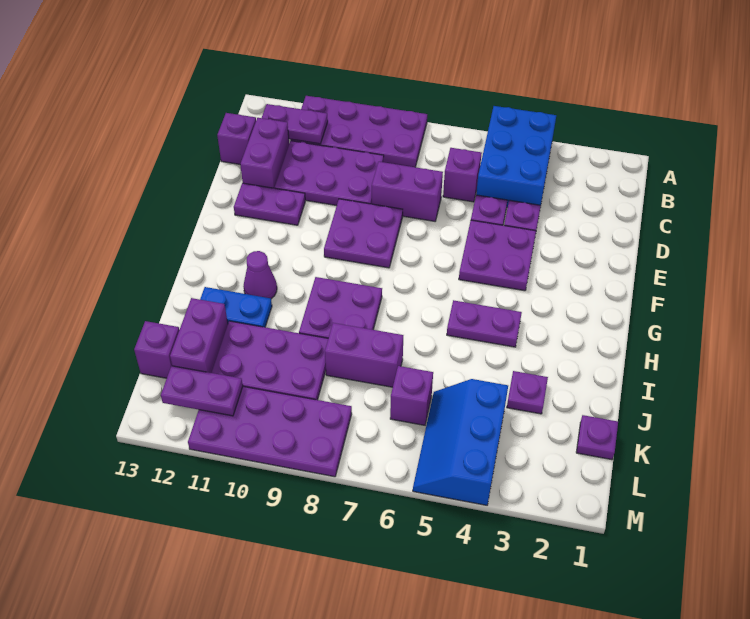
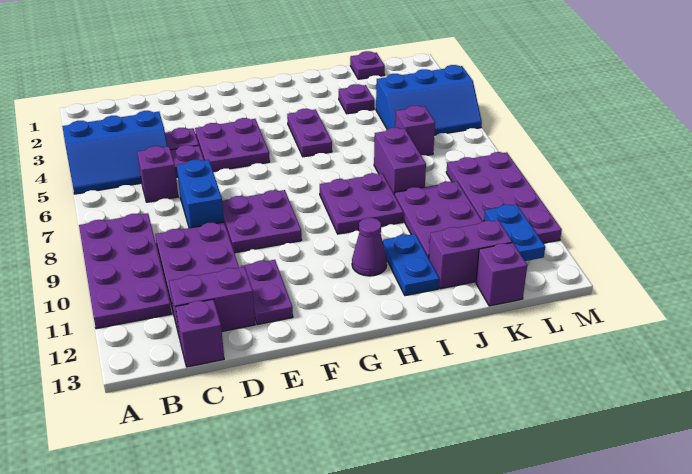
blue 2x3 brick [476,106,556,207] -> blue 2x3 slope [62,111,168,194]
purple 1x2 plate [262,104,328,144] -> none
purple 1x2 brick [372,162,443,221] -> blue 1x2 brick [177,159,224,228]
purple 1x2 plate [161,366,243,416] -> blue 1x2 plate [484,204,545,261]

